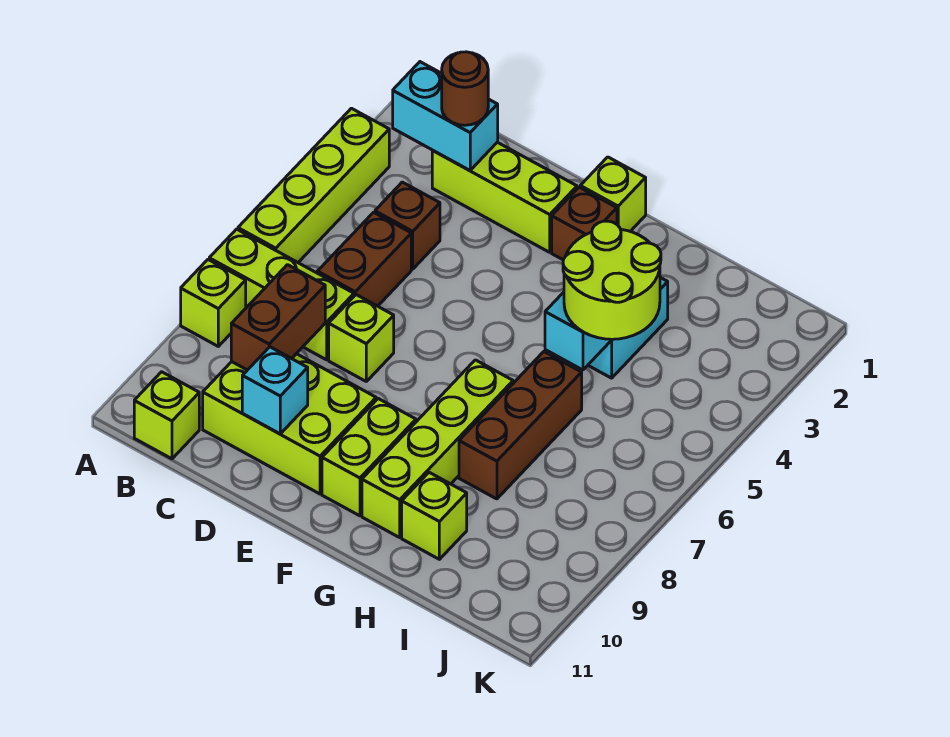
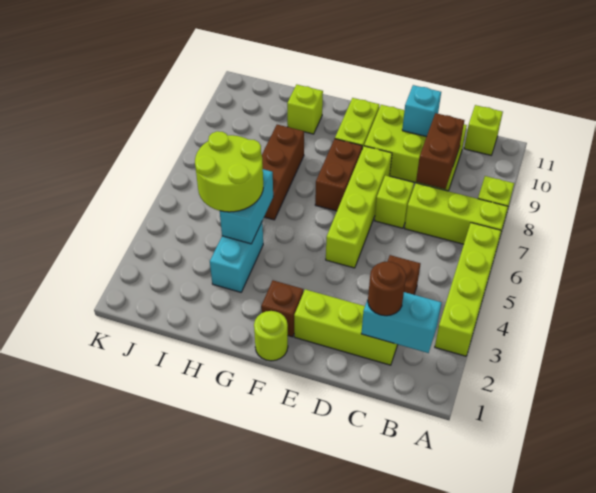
brown 1x2 brick [317,212,411,306] -> brown 1x2 brick moved to [315,139,362,211]
lime 1x1 brick [580,157,646,231] -> lime 1x1 round brick [254,311,288,361]
lime 1x4 brick [362,360,513,537] -> lime 1x4 brick moved to [326,146,392,268]

